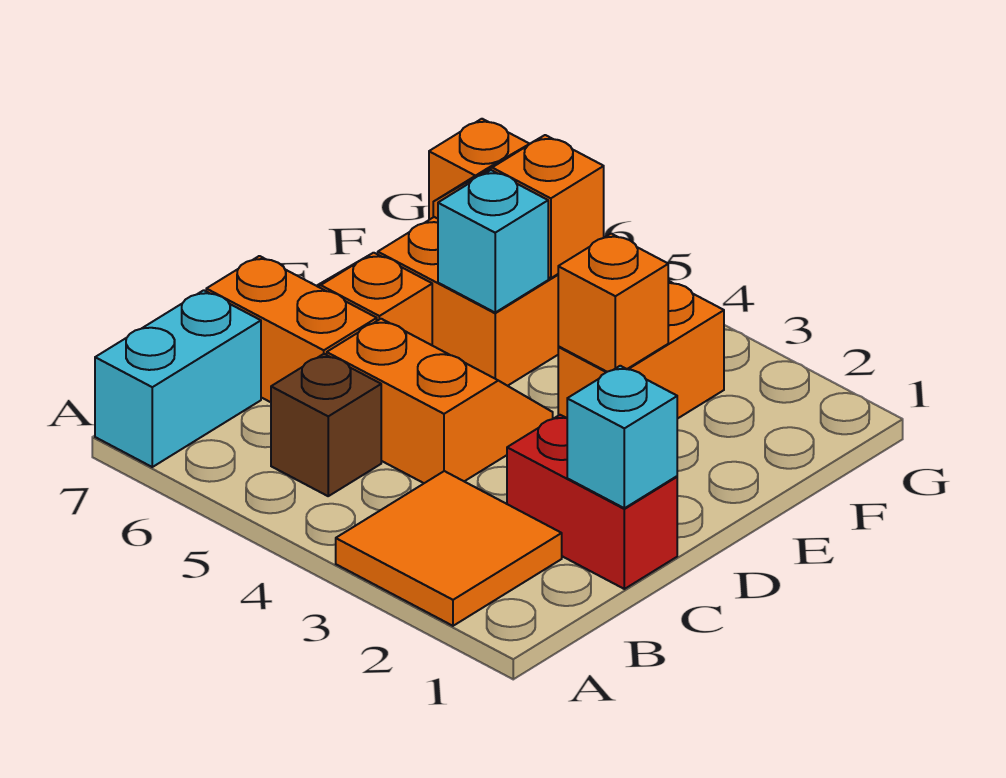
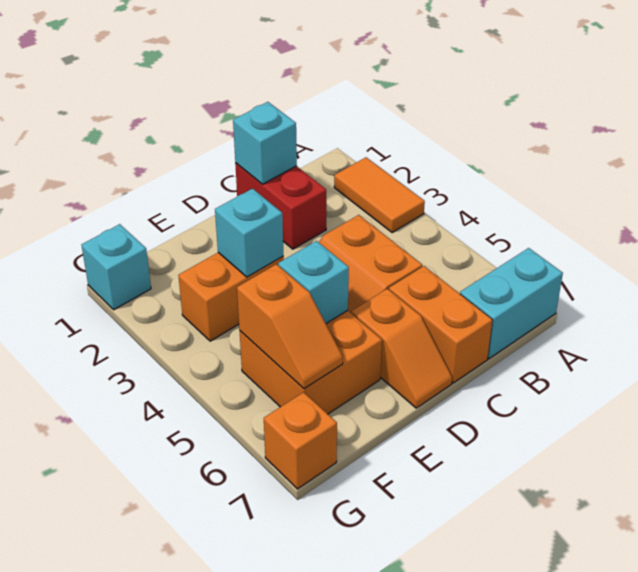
orange 2x2 tile [336,471,562,626] -> orange 1x2 tile [334,157,425,233]
brown 1x1 brick [271,354,381,496] -> none
orange 1x1 brick [558,234,668,372] -> cyan 1x1 brick [215,189,283,277]
none -> cyan 1x1 brick [82,224,151,310]

